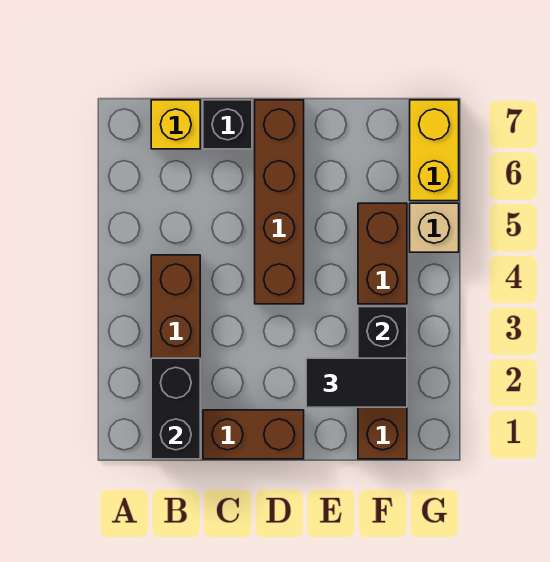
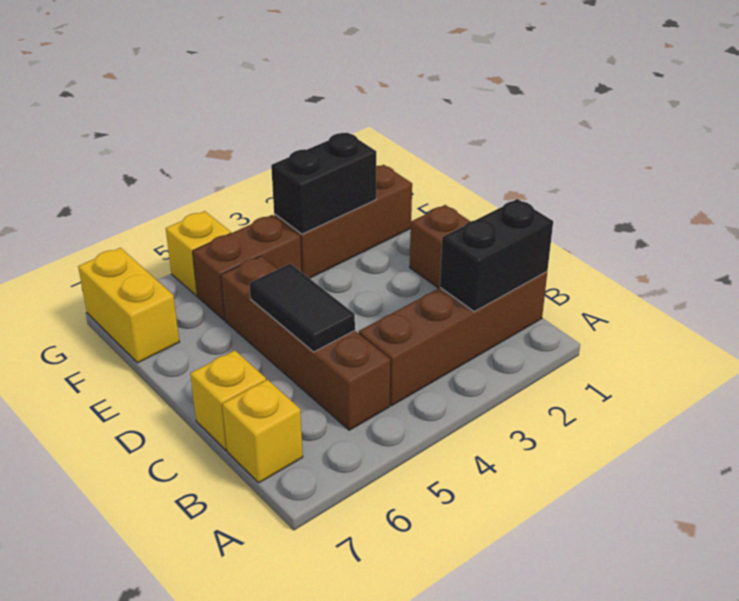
black 1x1 brick [203,100,252,149] -> yellow 1x1 brick [190,350,266,450]
brown 1x4 brick [255,100,304,304] -> brown 1x4 brick turned to [221,256,390,430]
black 1x2 tile [306,358,407,407] -> black 1x2 tile moved to [249,264,355,352]
tan 1x1 brick [410,203,459,252] -> yellow 1x1 brick [166,211,231,296]
yellow 1x2 brick [410,100,459,201] -> yellow 1x2 brick turned to [78,248,179,363]

